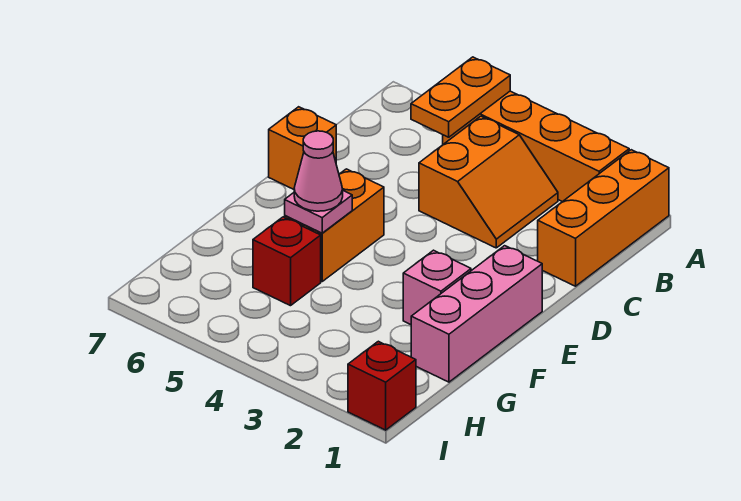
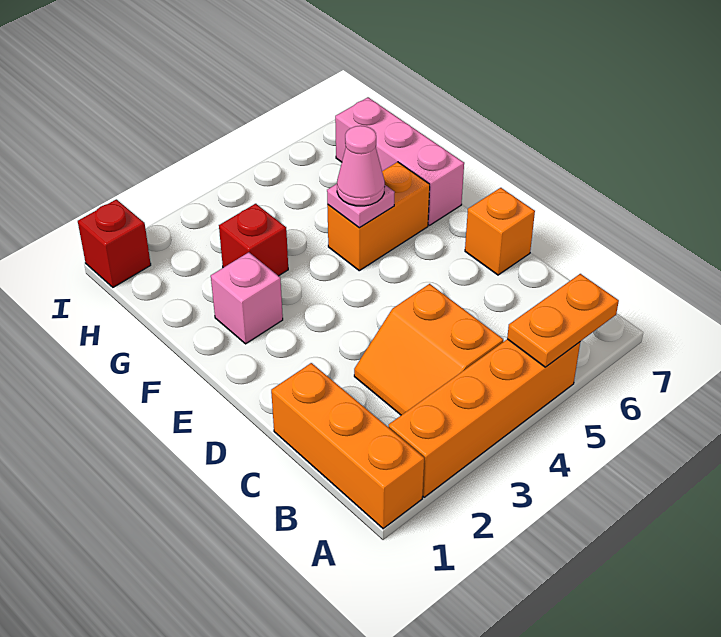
orange 1x2 plate [411,57,510,137] -> orange 1x2 plate turned to [507,274,619,367]
pink 1x3 brick [411,246,542,382] -> pink 1x3 brick moved to [335,97,464,225]
orange 1x2 brick [285,169,384,281] -> orange 1x2 brick turned to [327,162,430,271]
red 1x1 brick [253,217,321,306] -> red 1x1 brick moved to [219,204,288,276]

